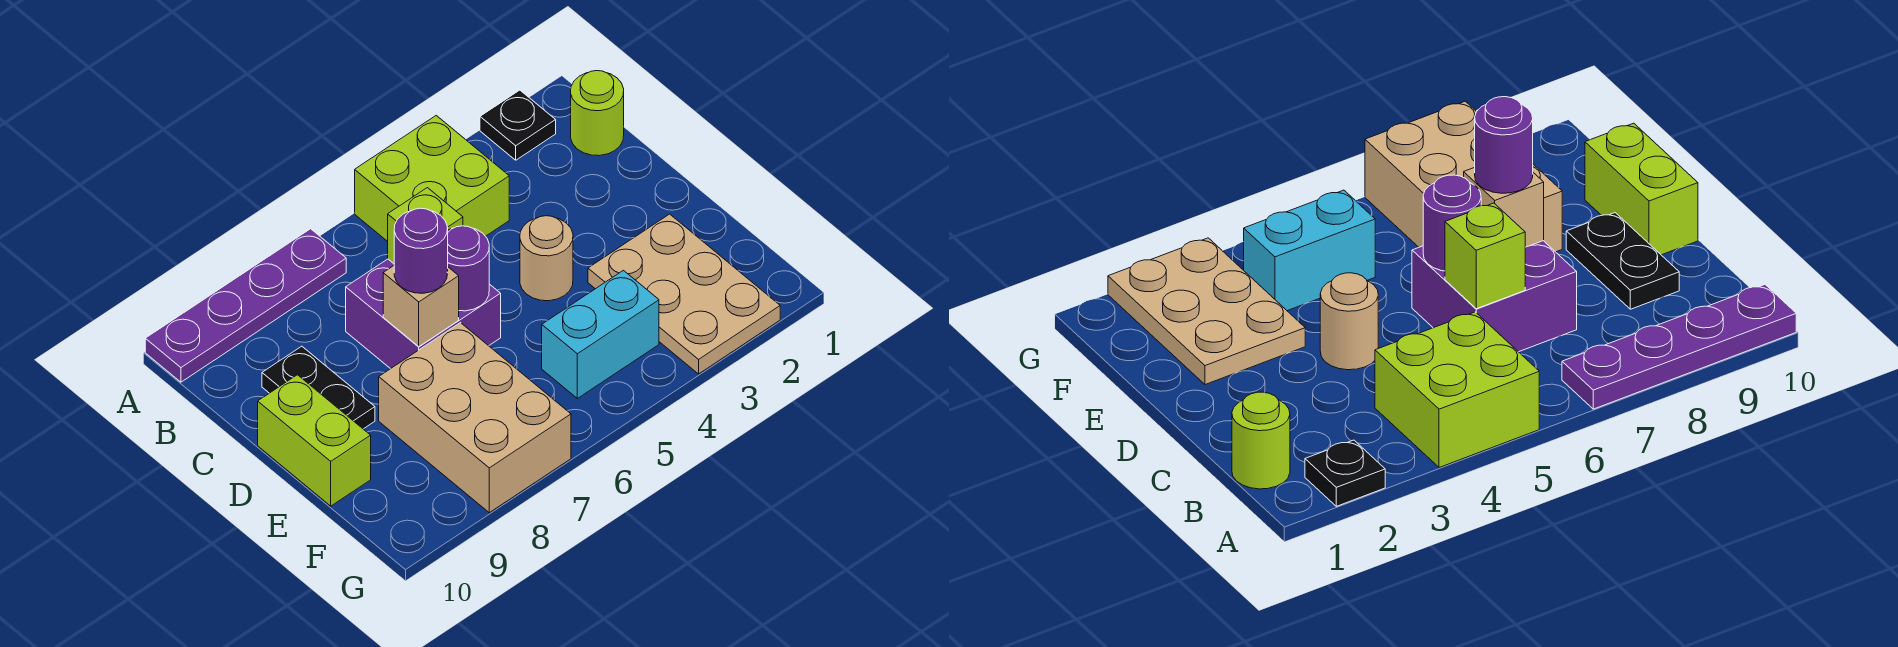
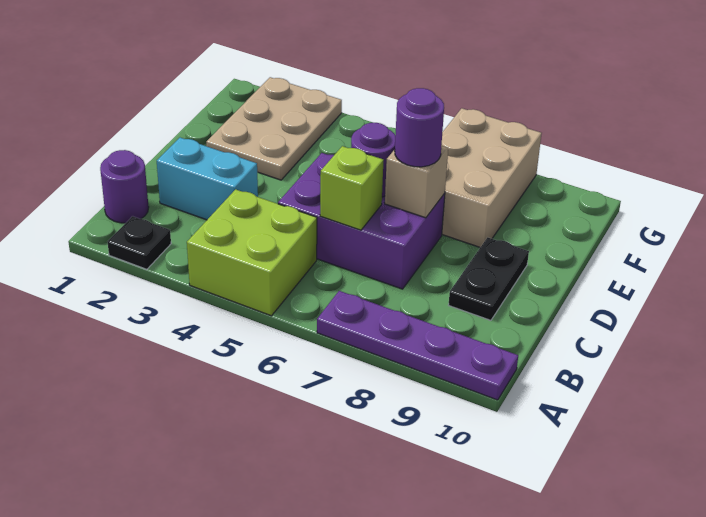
lime 1x1 round brick [571,71,624,156] -> purple 1x1 round brick [100,150,149,223]
purple 2x2 brick [346,259,501,369] -> purple 2x3 brick [278,153,445,289]
tan 1x1 round brick [520,216,573,301] -> none
lime 1x2 brick [258,375,371,506] -> none
cyan 1x2 brick [542,270,659,398] -> cyan 1x2 brick moved to [157,138,258,220]

